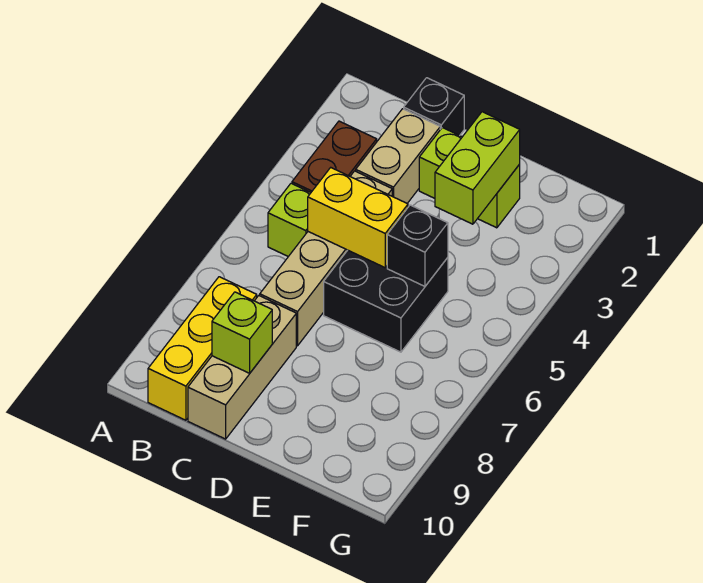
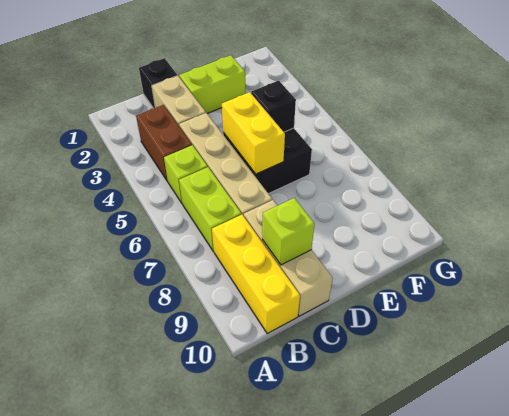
yellow 1x2 brick [308,168,408,268] -> yellow 1x2 brick turned to [222,92,285,174]
lime 1x2 brick [435,112,520,224] -> lime 1x2 brick moved to [179,167,241,251]

